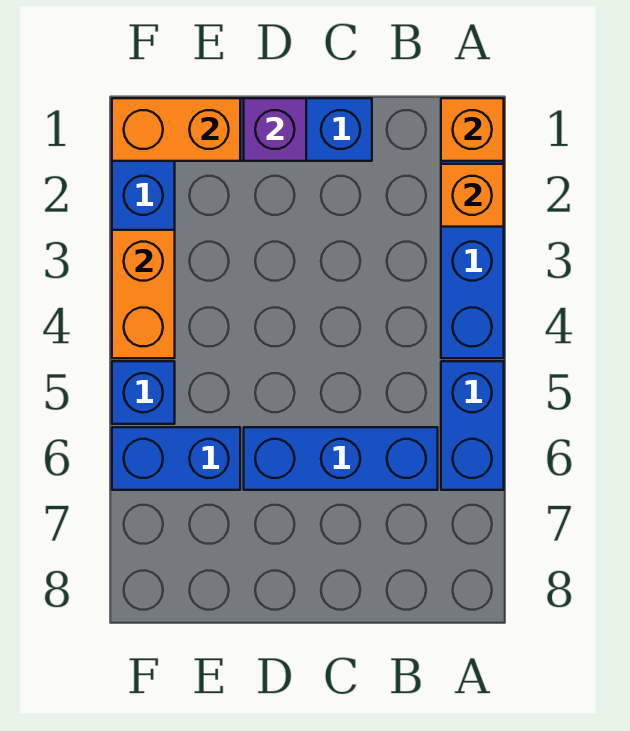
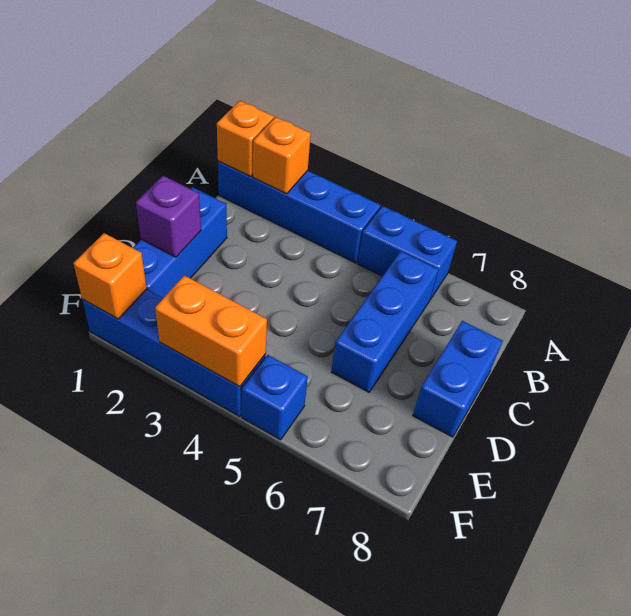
orange 1x2 brick [112,98,240,161] -> orange 1x1 brick [74,233,147,319]
blue 1x2 brick [112,427,240,490] -> blue 1x2 brick moved to [413,321,503,437]

